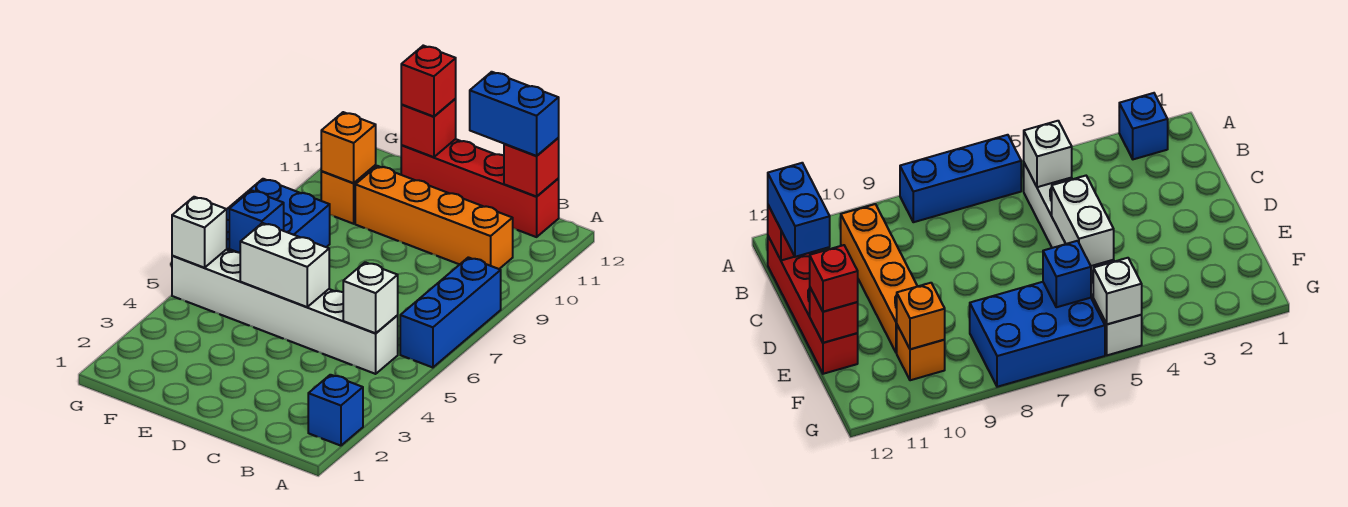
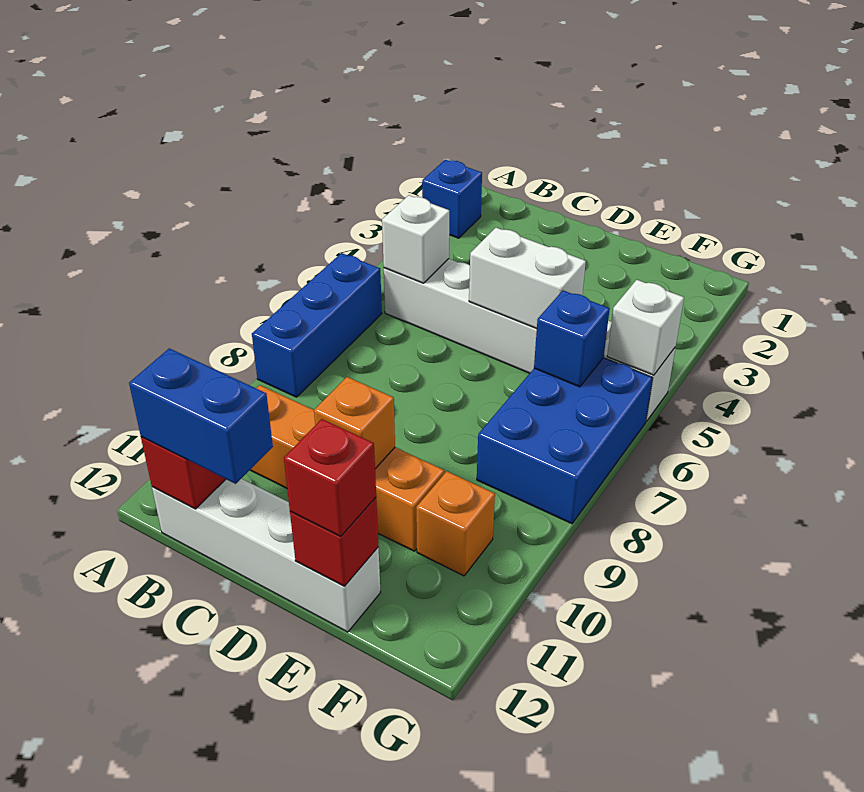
red 1x4 brick [401,139,559,237] -> white 1x4 brick [152,479,381,632]
orange 1x1 brick [321,112,376,183] -> orange 1x1 brick moved to [314,377,395,469]

